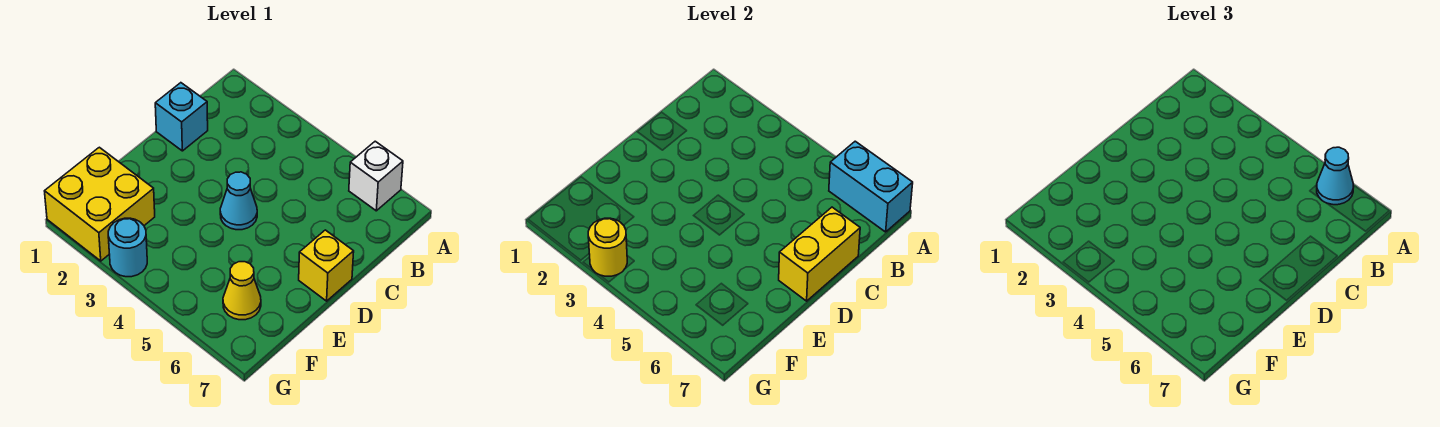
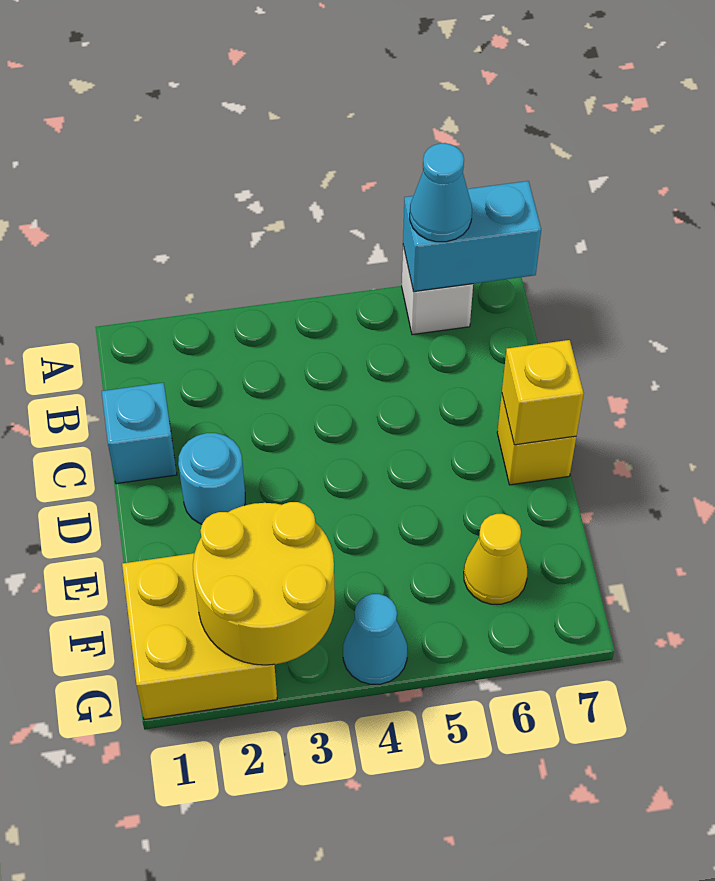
yellow 1x2 brick [779,207,860,301] -> yellow 1x1 brick [502,340,584,445]
cyan 1x1 cone [220,172,257,230] -> cyan 1x1 cone moved to [343,594,407,684]
cyan 1x1 round brick [108,218,147,277] -> cyan 1x1 round brick moved to [178,433,245,524]
yellow 1x1 round brick [588,218,627,276] -> yellow 2x2 round brick [193,502,335,665]

